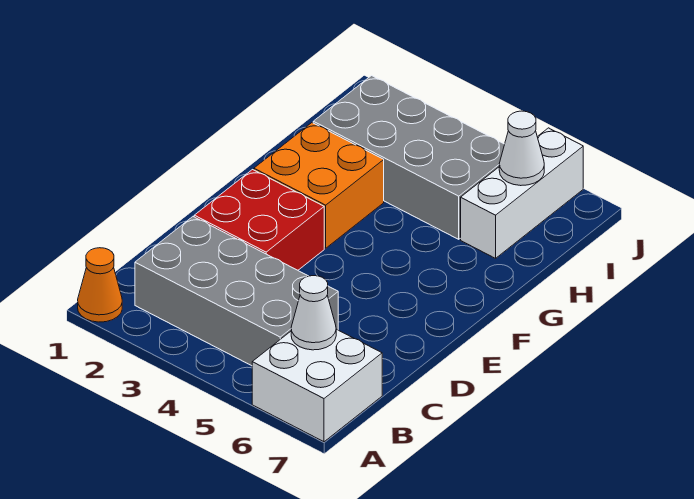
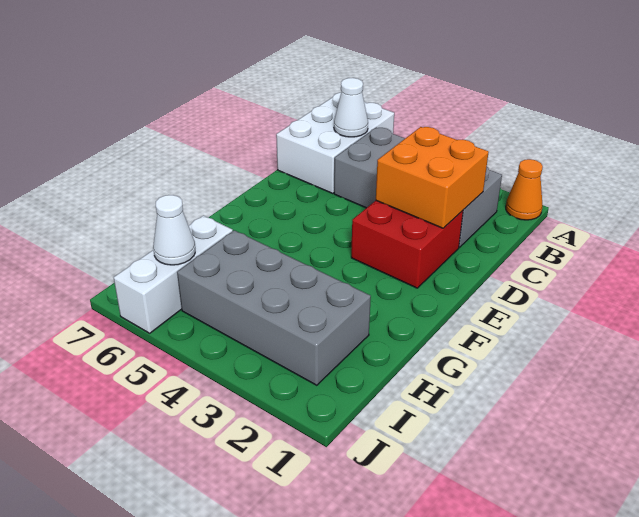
white 2x2 brick [252,329,382,442] -> white 2x3 brick [276,93,394,193]
orange 2x2 brick [254,123,384,248] -> orange 2x2 brick moved to [376,127,489,228]

